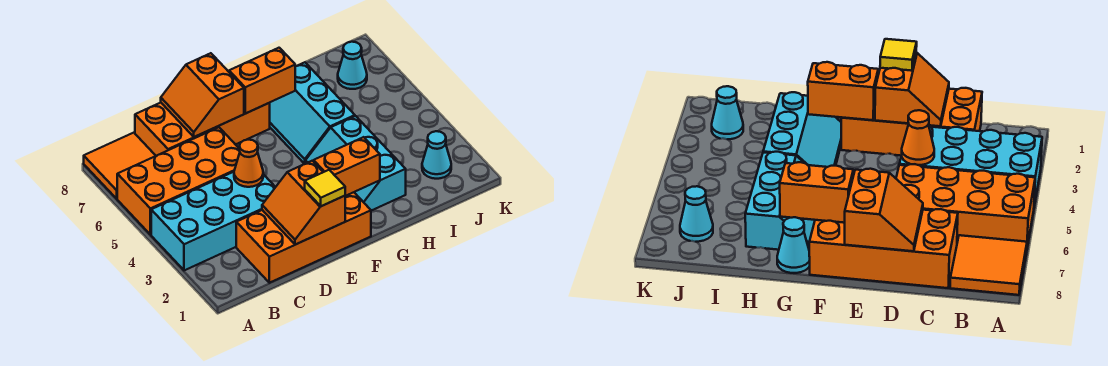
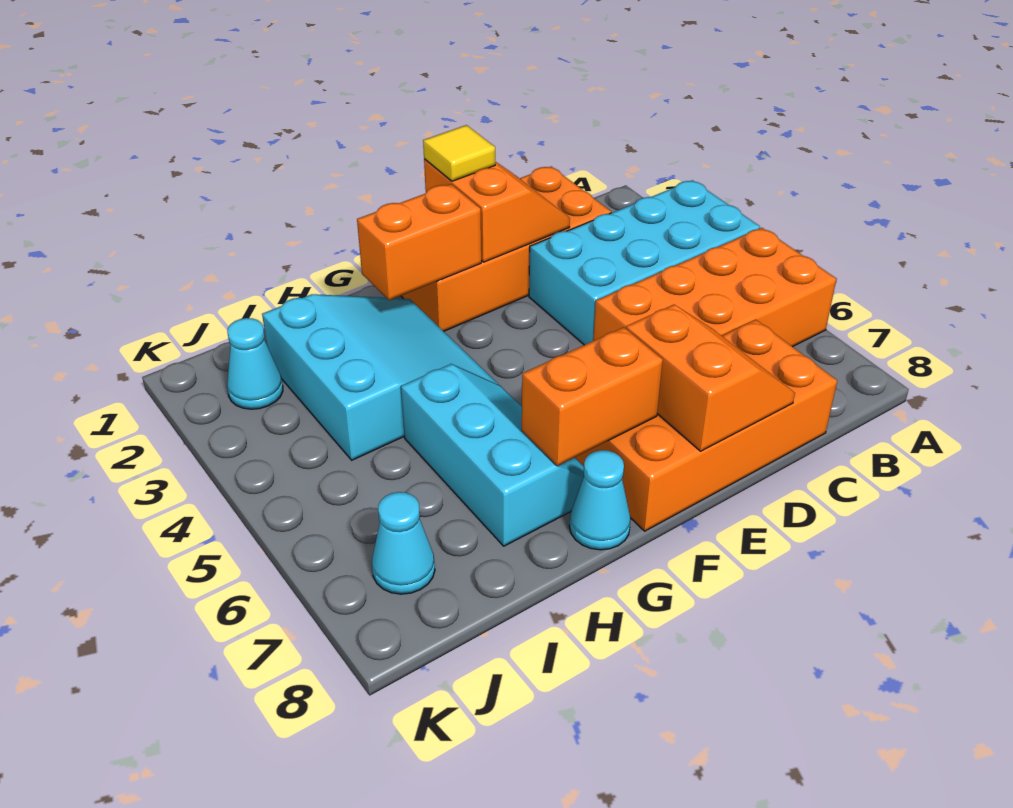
orange 2x2 tile [84,133,156,199] -> none
orange 1x1 cone [234,140,263,187] -> none
cyan 2x3 slope [306,116,406,211] -> cyan 3x3 slope [262,294,498,460]

